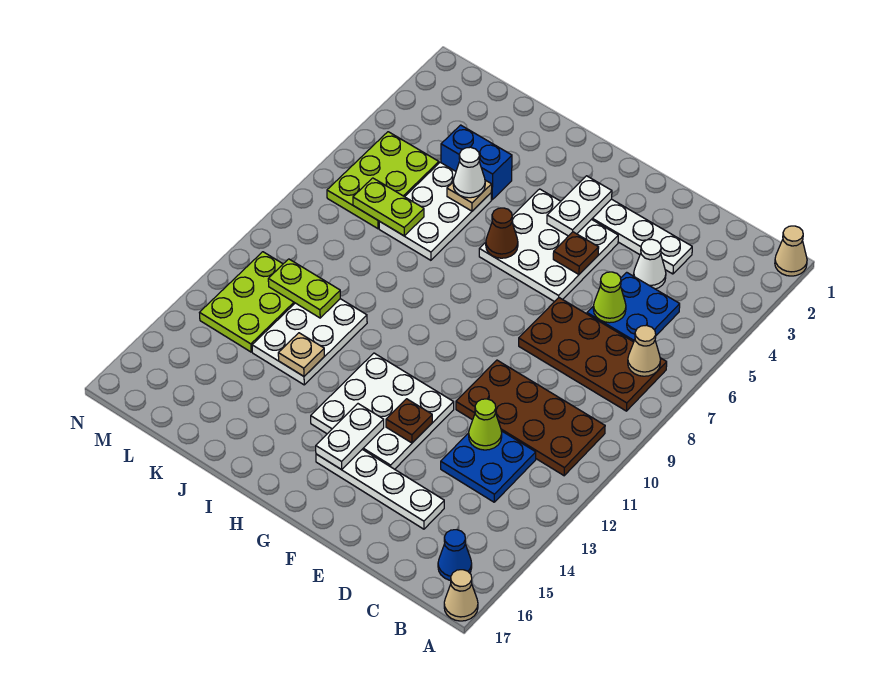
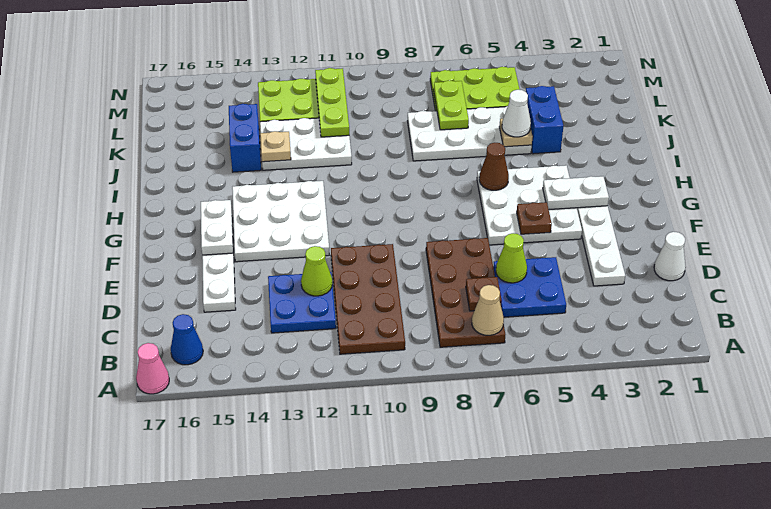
tan 1x1 cone [775,226,807,276] -> none
tan 1x1 cone [444,570,478,621] -> pink 1x1 cone [136,343,169,394]
white 1x1 cone [634,239,666,289] -> white 1x1 cone moved to [654,232,686,281]
brown 1x1 plate [386,399,432,443] -> brown 1x1 plate moved to [466,277,502,311]
white 1x2 plate [316,404,384,470] -> white 1x2 plate turned to [201,200,233,255]
white 2x3 plate [379,162,491,260] -> white 2x4 plate [408,106,532,161]
none -> blue 1x2 brick [229,104,261,172]
lime 1x2 plate [268,259,340,318] -> lime 1x3 plate [315,68,349,137]

